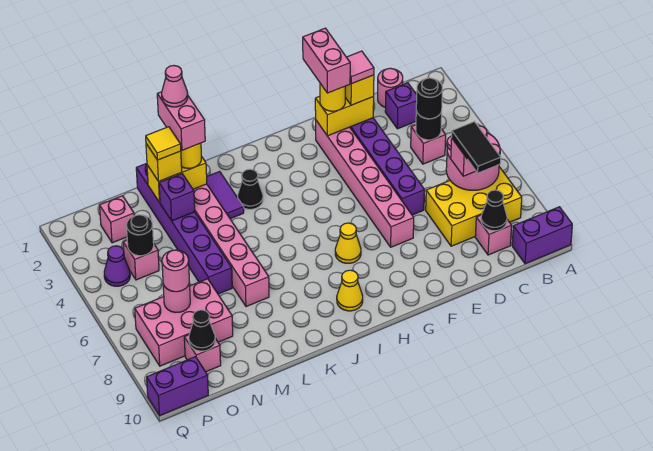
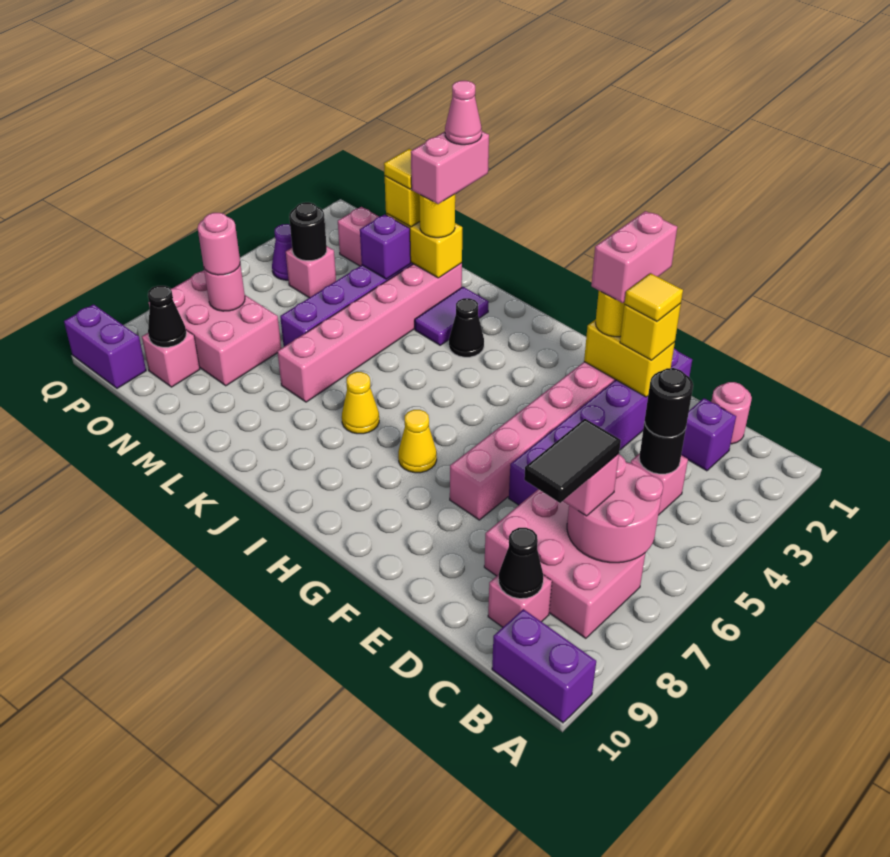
yellow 2x3 brick [426,167,522,246] -> pink 2x3 brick [484,489,645,638]
pink 1x1 tile [347,51,374,84] -> yellow 1x1 tile [625,273,683,321]
yellow 1x1 cone [337,270,363,311] -> yellow 1x1 cone moved to [342,372,379,434]

